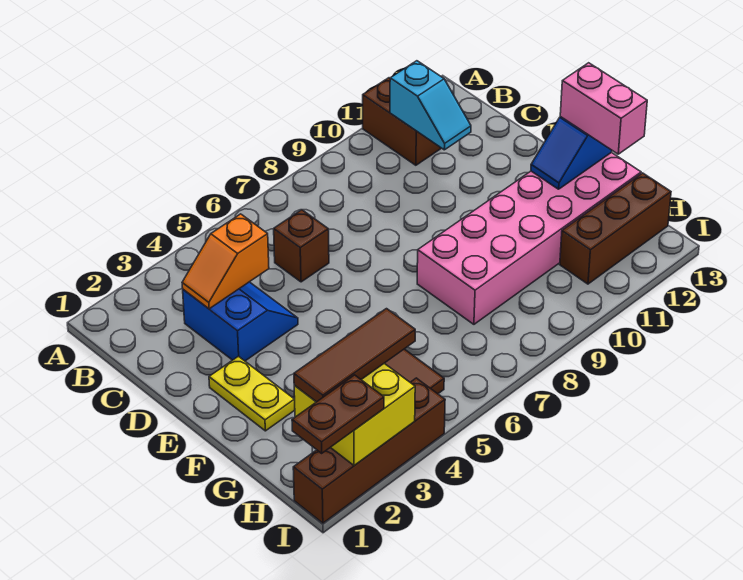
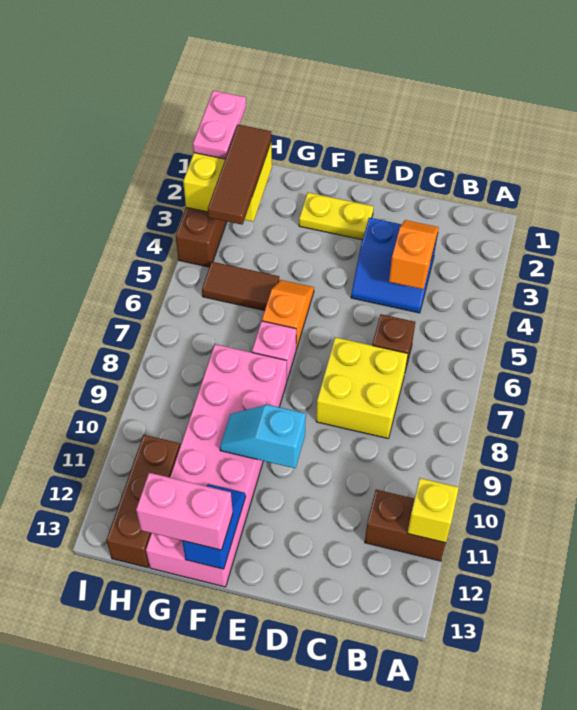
none -> yellow 1x1 brick [407,478,459,543]
cyan 1x2 slope [390,61,471,150] -> cyan 1x2 slope moved to [220,405,306,468]
none -> yellow 2x2 brick [316,337,408,438]
none -> orange 1x2 slope [262,280,314,350]
none -> pink 1x1 brick [252,321,296,380]
brown 1x2 plate [292,375,384,453] -> pink 1x2 plate [193,91,246,159]

